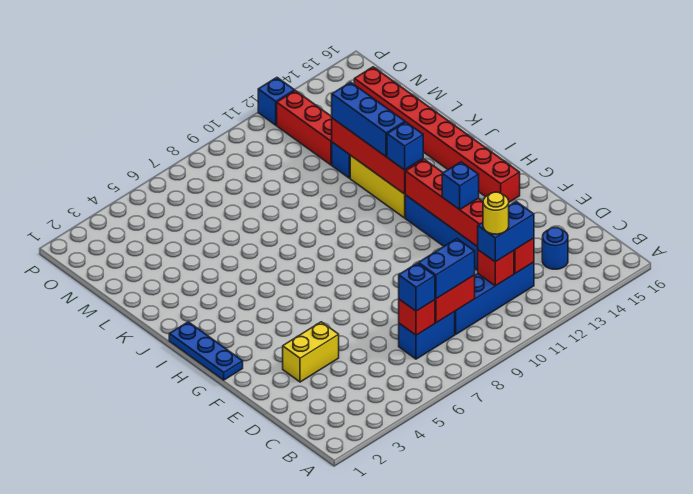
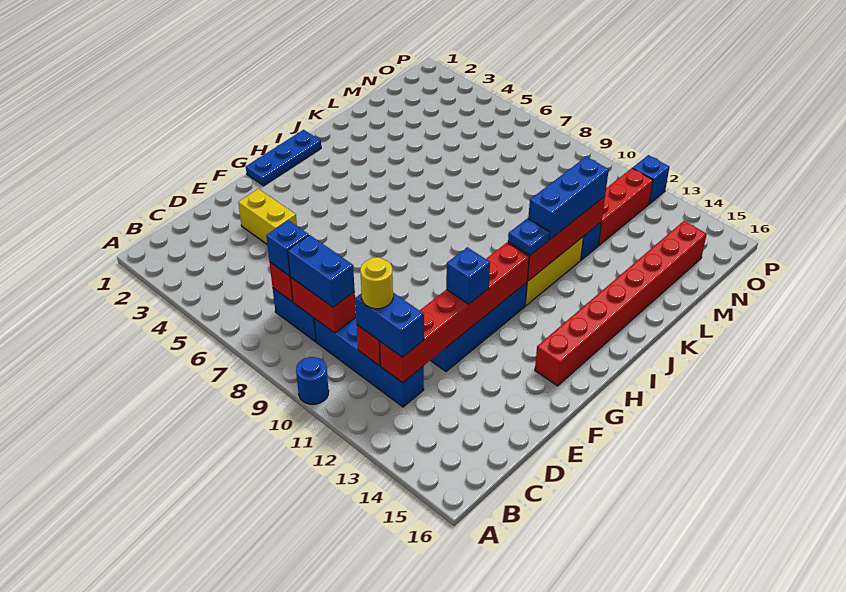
blue 1x1 round brick [542,227,568,269] -> blue 1x1 round brick moved to [296,357,329,404]
blue 1x1 brick [387,122,423,170] -> blue 1x1 plate [508,218,550,255]

